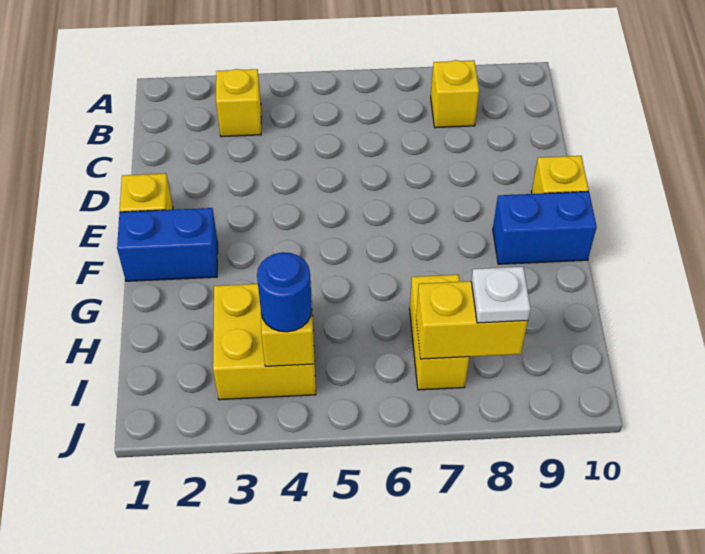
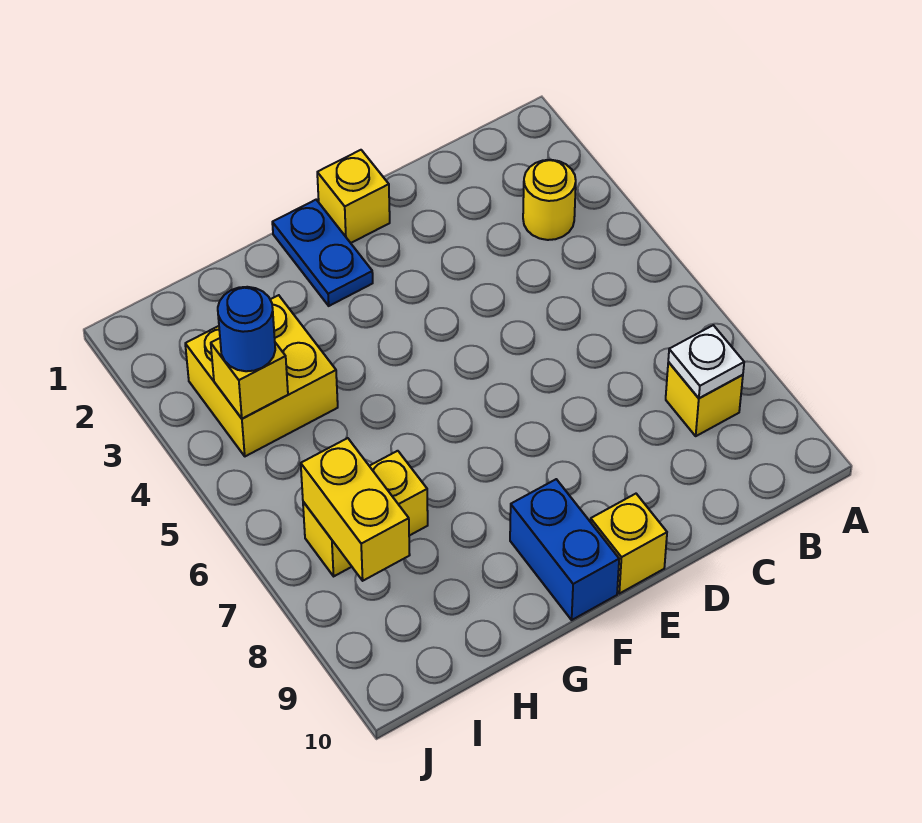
yellow 1x1 brick [216,69,261,137] -> yellow 1x1 round brick [523,160,576,240]
blue 1x2 brick [117,208,218,281] -> blue 1x2 plate [272,200,373,306]
white 1x1 plate [471,267,530,323] -> white 1x1 plate moved to [668,325,744,398]

